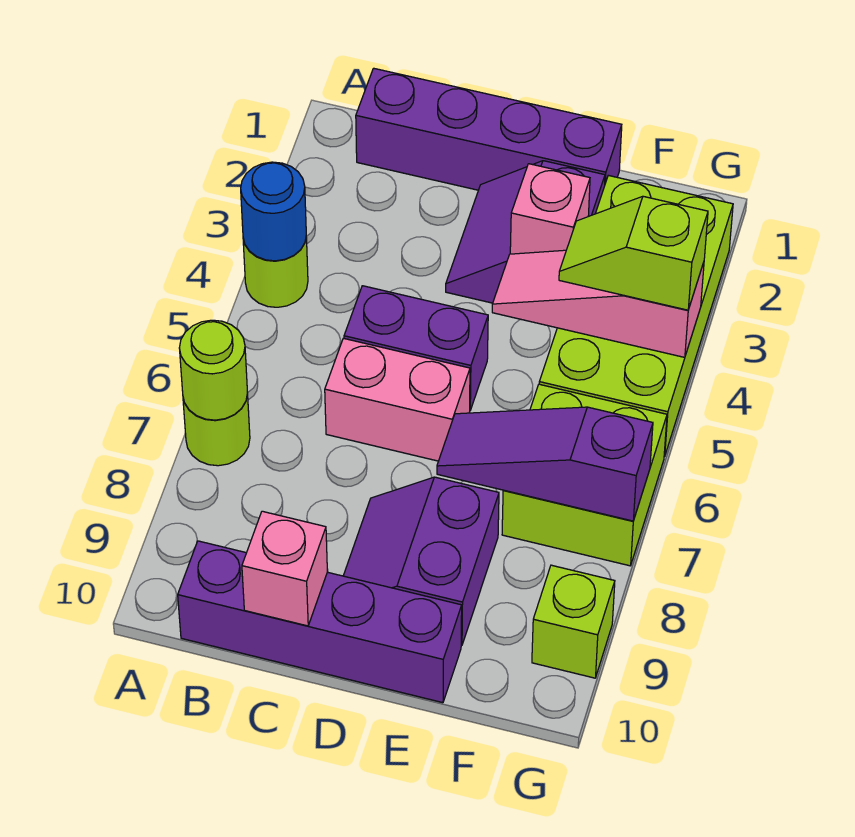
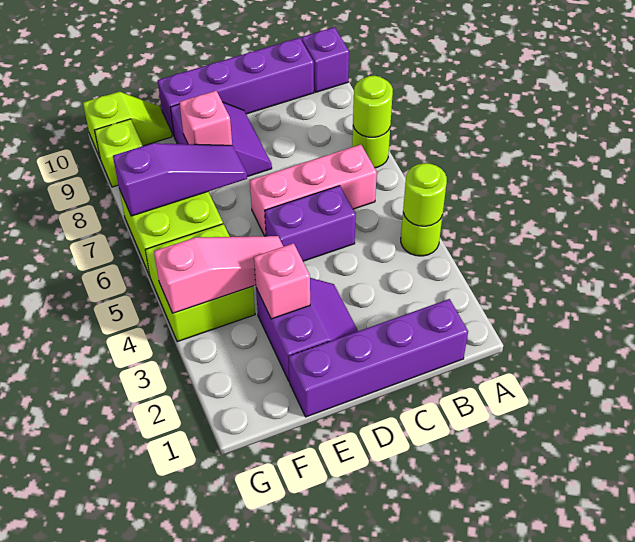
blue 1x1 round brick [241,162,306,261] -> lime 1x1 round brick [403,163,447,226]
none -> purple 1x1 brick [302,27,349,92]
pink 1x2 brick [325,338,470,461] -> pink 1x3 brick [250,144,377,236]
pink 1x1 brick [242,511,327,626] -> pink 1x1 brick moved to [179,91,232,145]
lime 2x4 brick [539,175,733,457] -> lime 2x2 brick [145,224,255,342]
lime 1x2 slope [559,196,708,310] -> lime 1x2 slope moved to [83,92,172,158]

